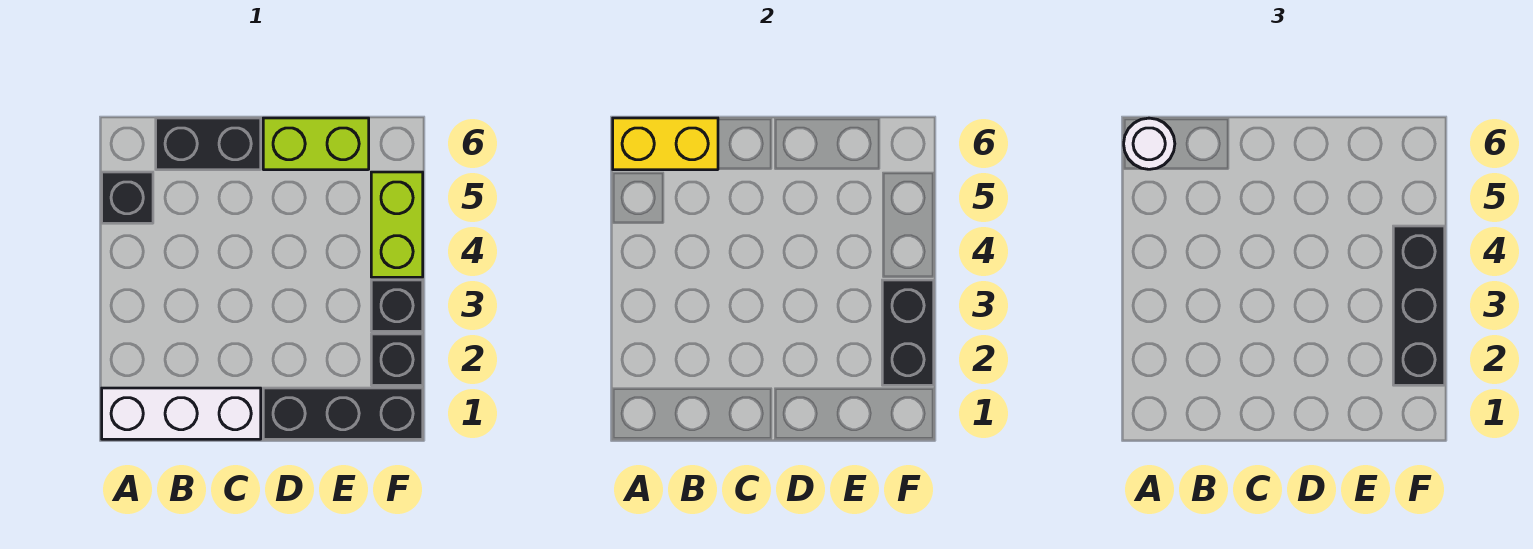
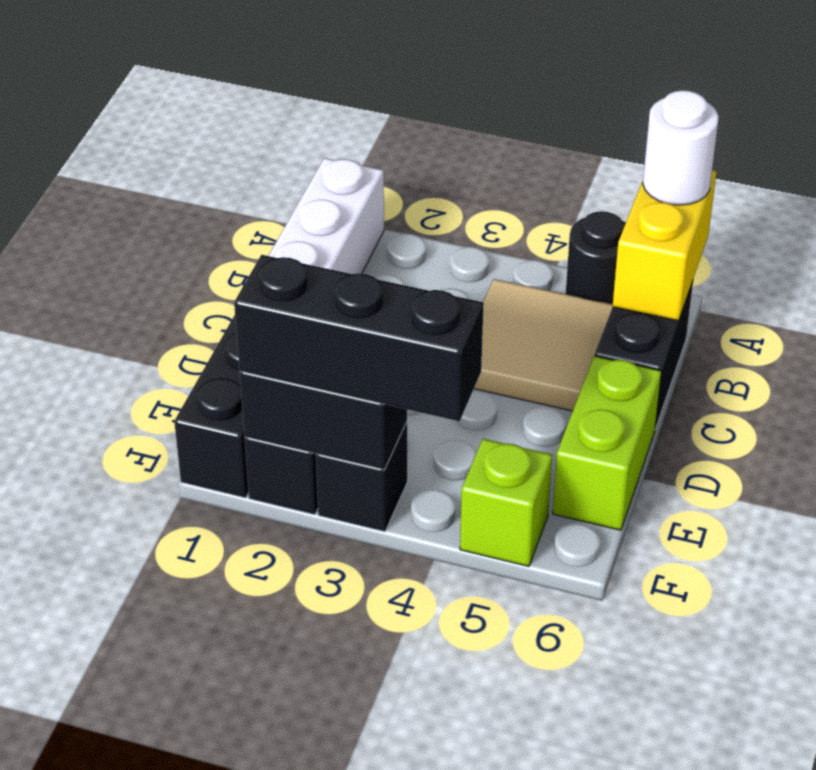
black 1x1 brick [102,172,153,223] -> black 1x1 round brick [566,211,626,304]
none -> tan 2x2 tile [474,279,613,411]
lime 1x2 brick [371,172,423,277] -> lime 1x1 brick [460,439,552,566]

